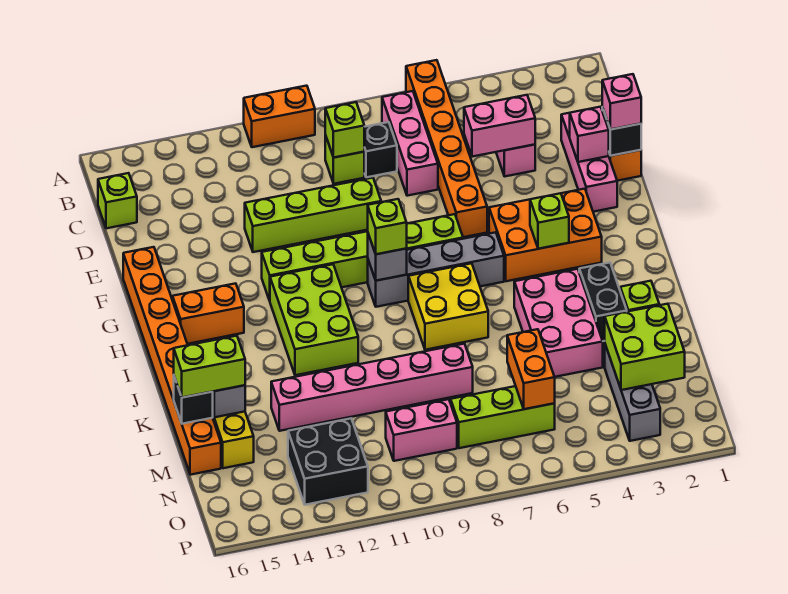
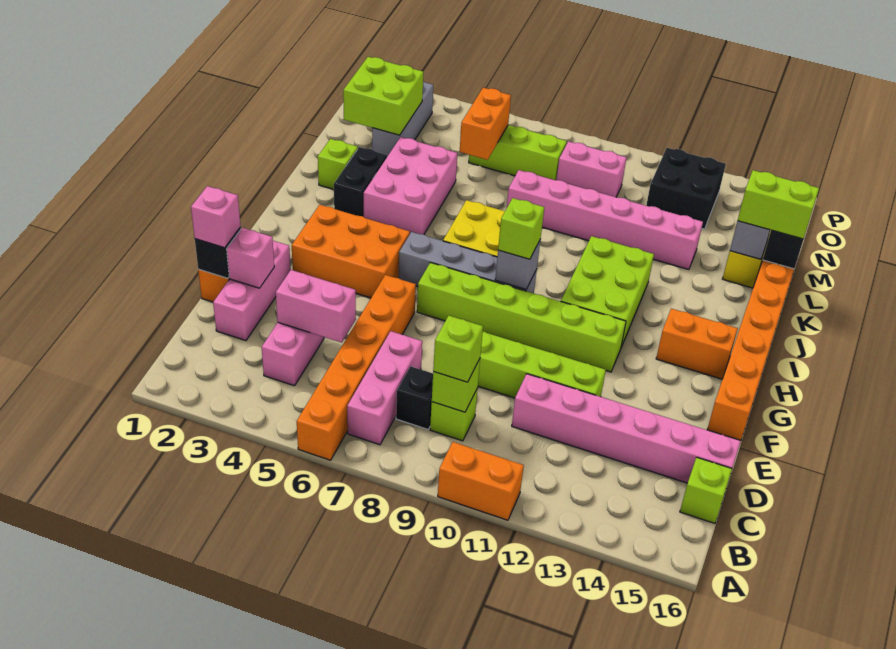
none -> pink 1x6 brick [512,374,741,483]
lime 1x1 brick [530,193,569,249] -> lime 1x1 brick moved to [433,316,483,382]

